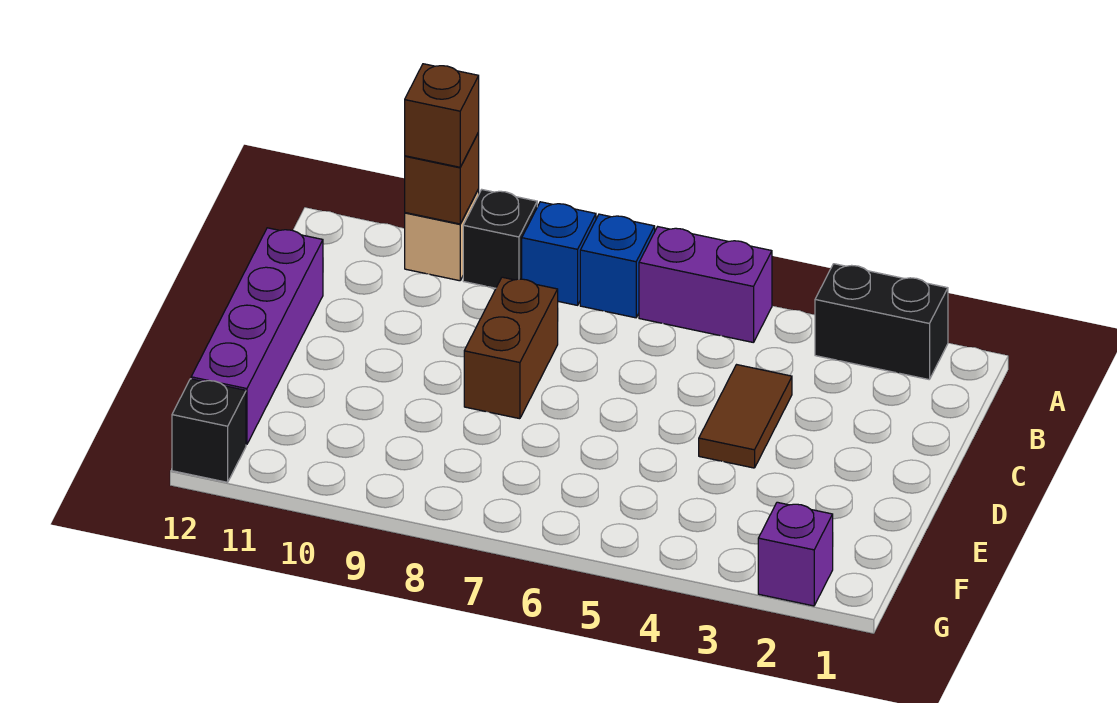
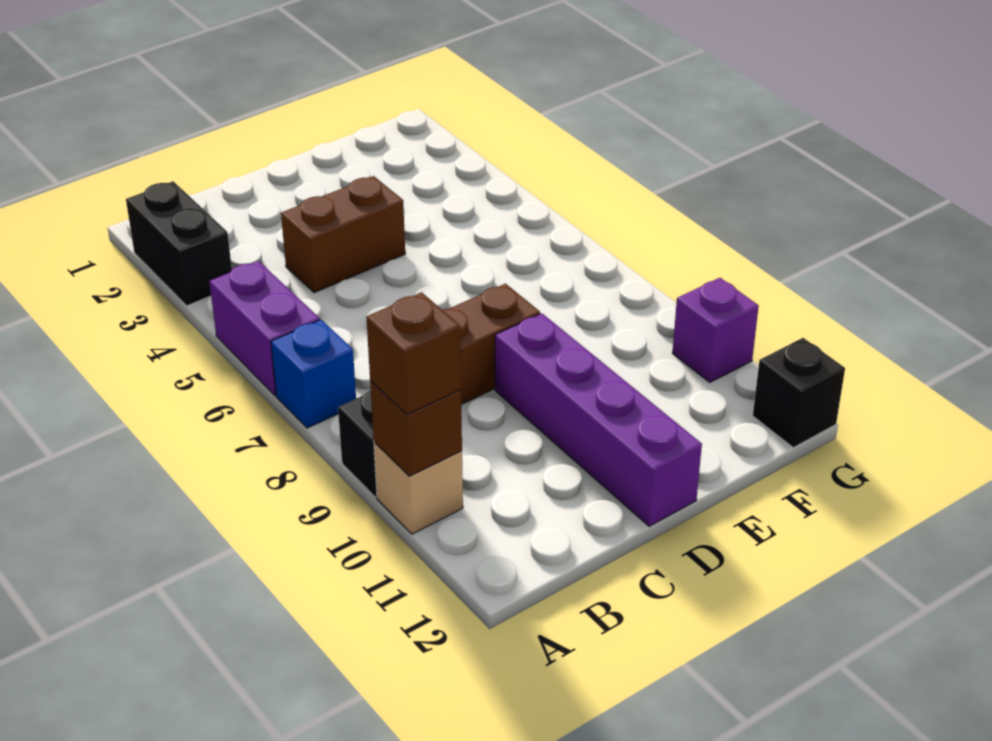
blue 1x1 brick [522,202,596,305] -> none
brown 1x2 tile [699,365,792,468] -> brown 1x2 brick [281,176,405,293]
purple 1x4 brick [191,228,323,445] -> purple 1x4 brick turned to [495,313,702,526]
purple 1x1 brick [758,502,833,606] -> purple 1x1 brick moved to [672,278,759,382]

